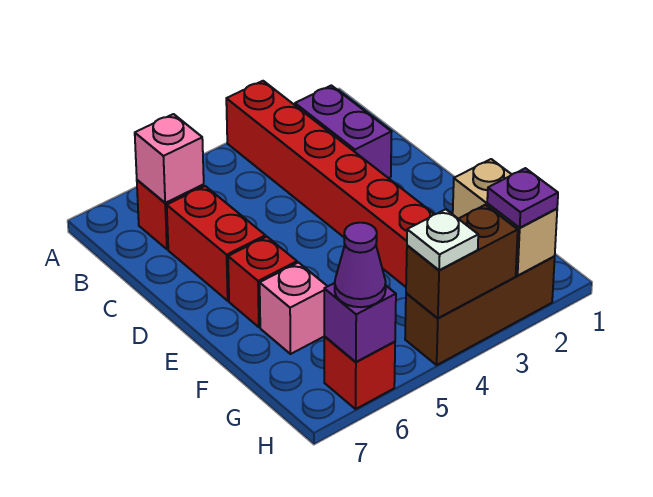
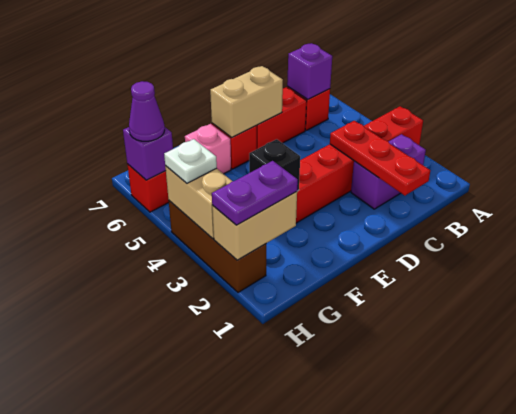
pink 1x1 brick [135,114,204,203] -> purple 1x1 brick [287,43,332,99]
none -> red 1x3 plate [330,121,430,196]
none -> tan 1x2 brick [210,66,283,138]
none -> black 1x1 brick [249,139,300,191]
purple 1x1 plate [487,168,558,228] -> purple 1x2 plate [212,161,298,225]
brown 1x2 brick [406,205,518,318] -> tan 1x2 brick [165,166,232,239]

